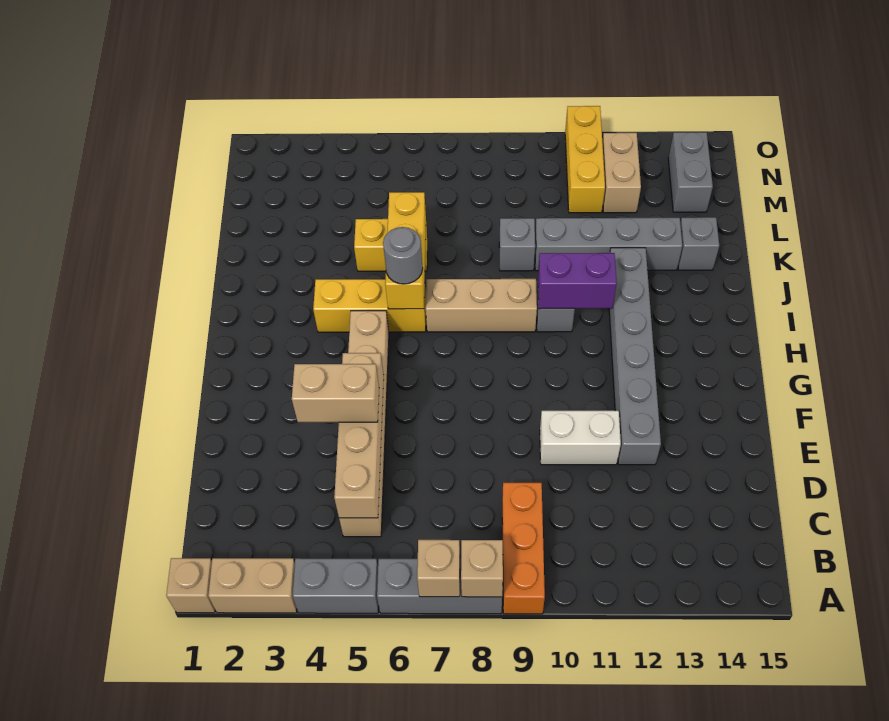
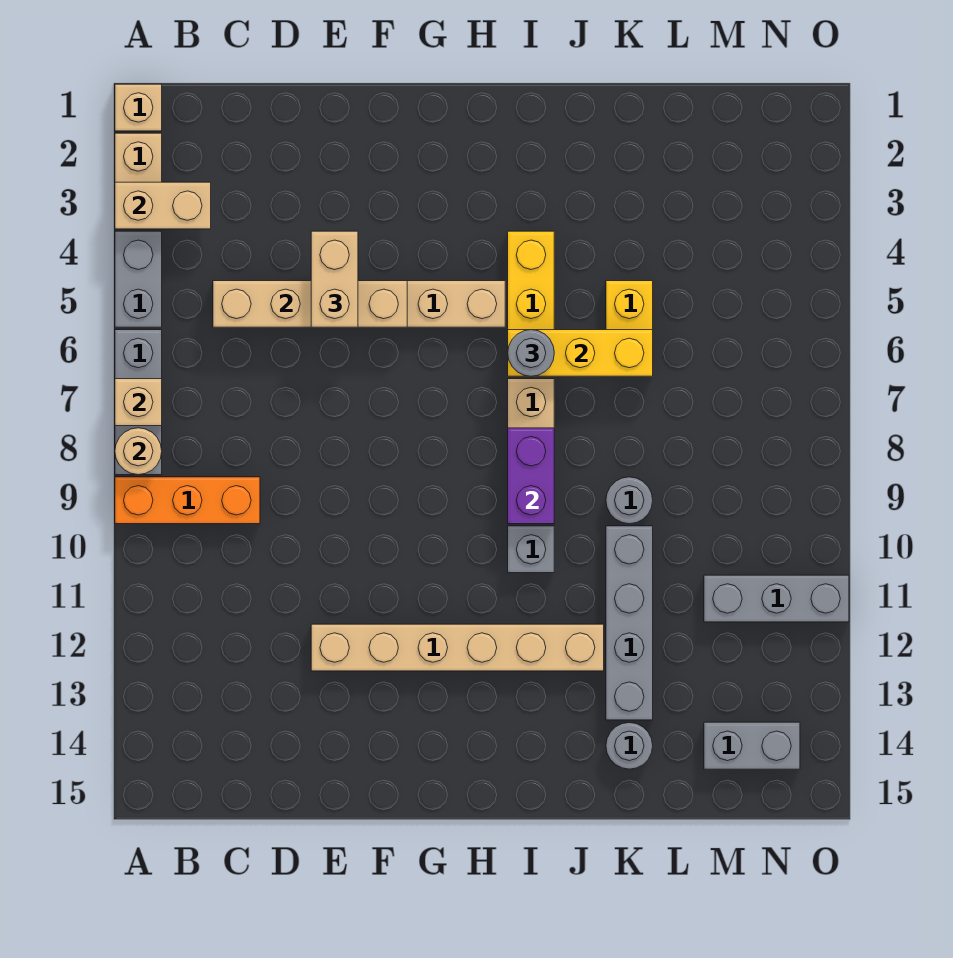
tan 1x1 brick [461,540,503,597] -> tan 1x1 round brick [115,428,162,475]
white 1x2 brick [540,411,621,465] -> none
grey 1x6 brick [609,248,661,465] -> tan 1x6 brick [311,624,604,671]
purple 1x2 brick [538,253,617,309] -> purple 1x2 brick moved to [508,428,554,524]
grey 1x1 brick [499,218,535,271] -> grey 1x1 round brick [606,477,653,524]
grey 1x1 brick [678,217,719,270] -> grey 1x1 round brick [606,723,653,769]
yellow 1x3 brick [565,106,605,213] -> grey 1x3 brick [704,575,849,622]
tan 1x2 brick [602,133,641,213] -> tan 1x2 brick moved to [115,182,211,229]

